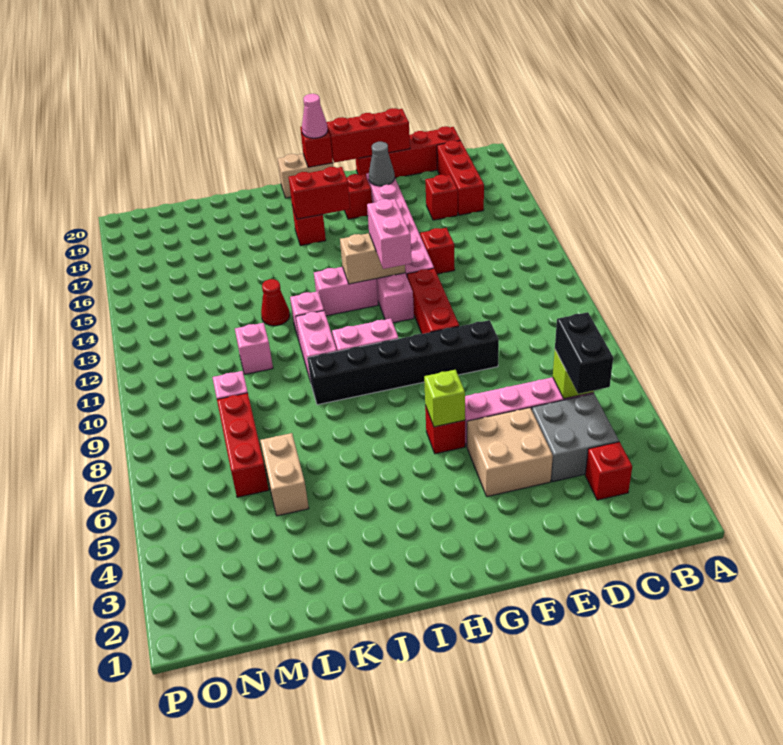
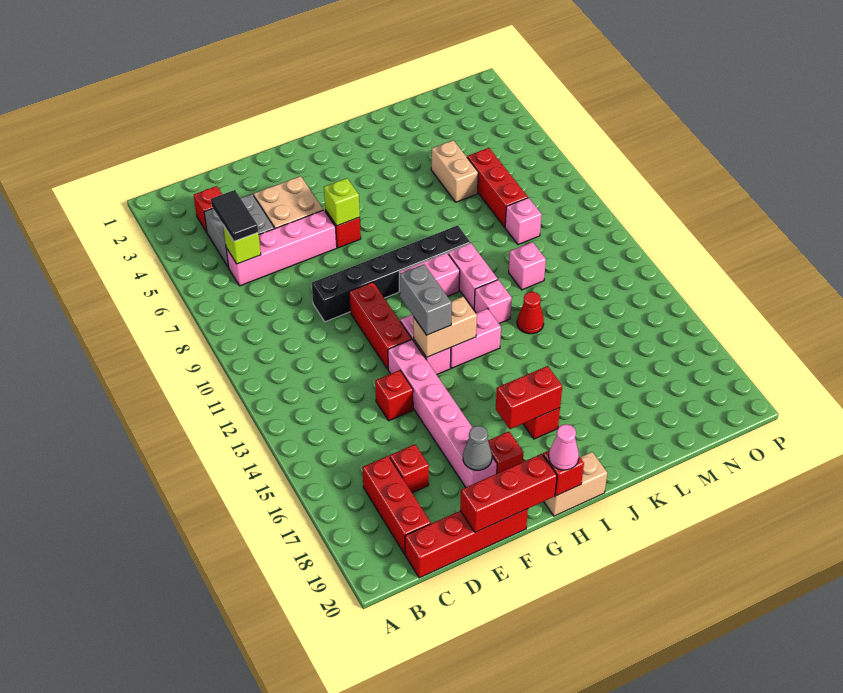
black 1x2 brick [555,312,613,394] -> black 1x2 tile [211,190,258,241]
pink 1x2 brick [367,199,412,269] -> grey 1x2 brick [400,264,452,335]

